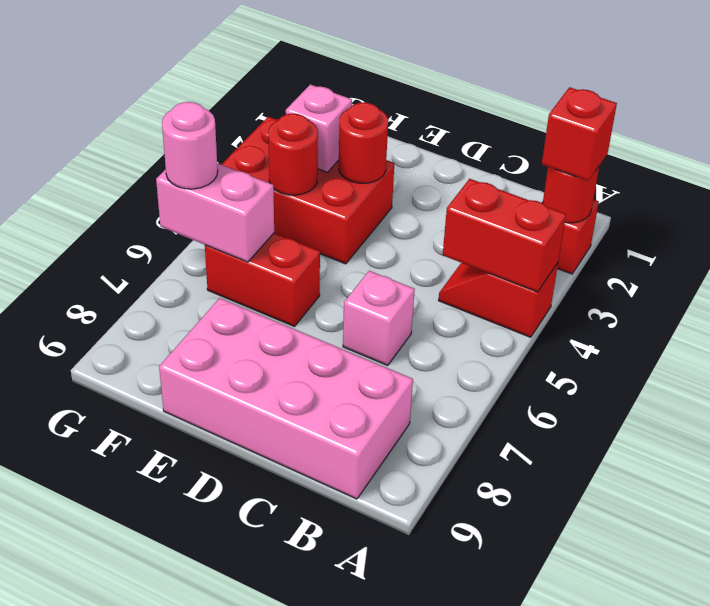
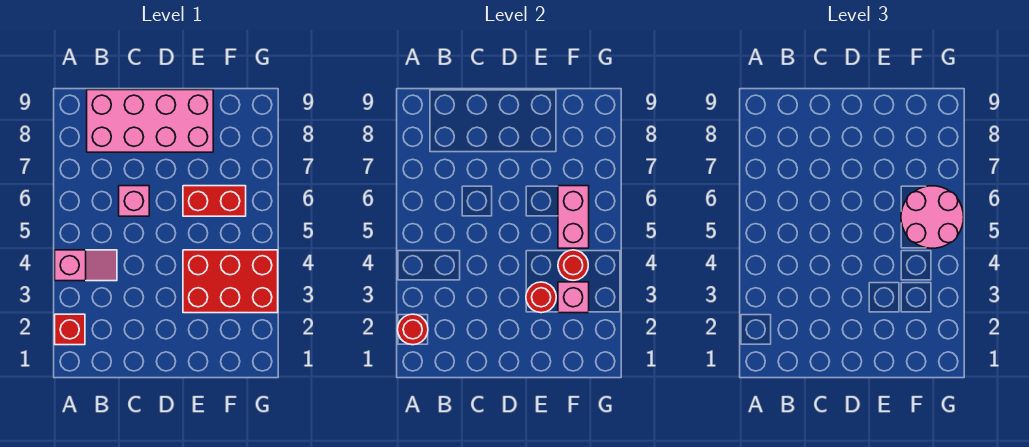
red 1x1 brick [542,87,617,181] -> none
red 1x2 slope [439,263,558,337] -> pink 1x2 slope [55,250,117,281]
red 1x2 brick [443,179,566,292] -> none
pink 1x2 brick [156,163,274,262] -> pink 1x2 brick turned to [558,186,589,248]
pink 1x1 round brick [162,102,218,189] -> pink 2x2 round brick [901,186,964,248]

